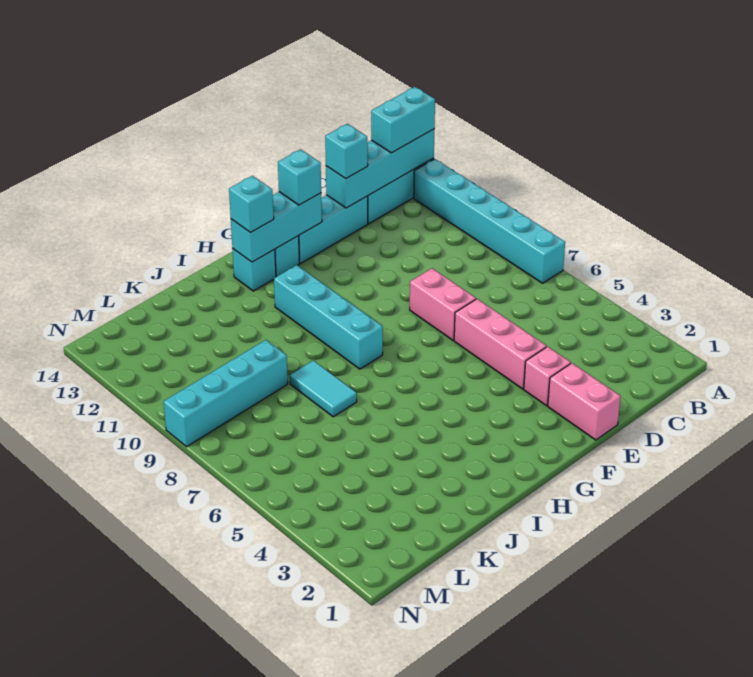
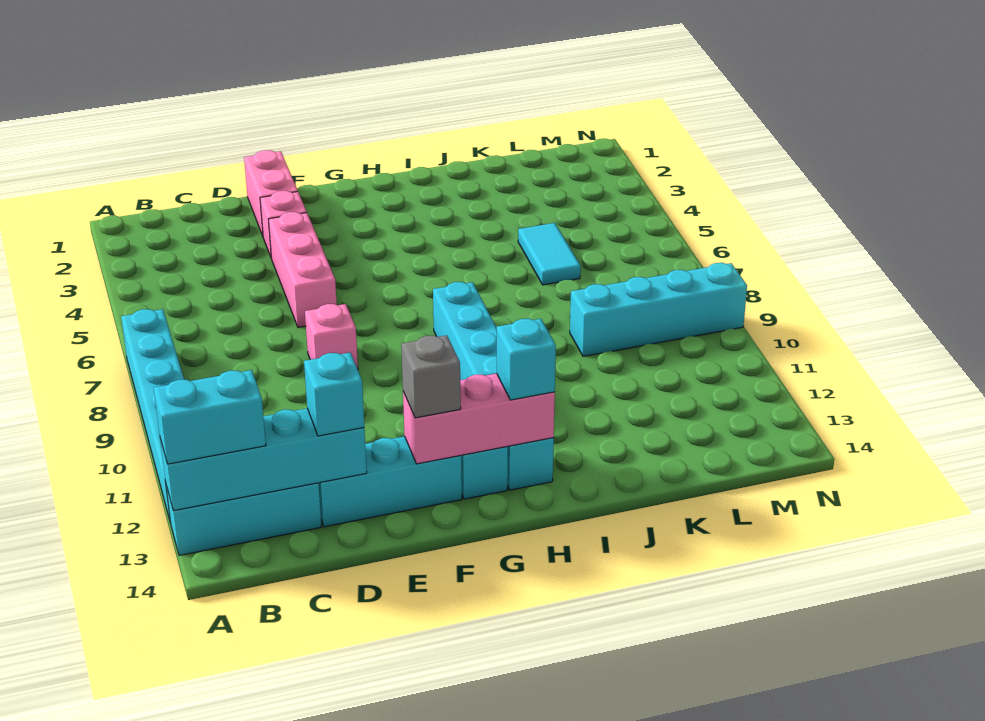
pink 1x2 brick [410,268,476,340] -> pink 1x1 brick [305,304,358,369]
cyan 1x3 brick [231,192,322,262] -> pink 1x3 brick [403,373,555,464]
cyan 1x1 brick [278,149,321,205] -> grey 1x1 brick [401,335,461,418]
cyan 1x2 tile [290,361,357,417] -> cyan 1x2 tile moved to [518,223,580,285]

